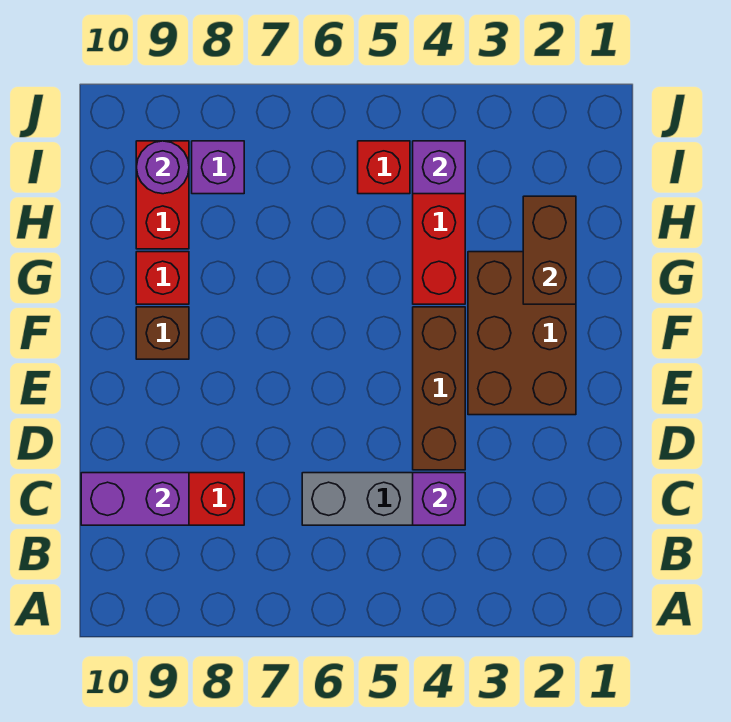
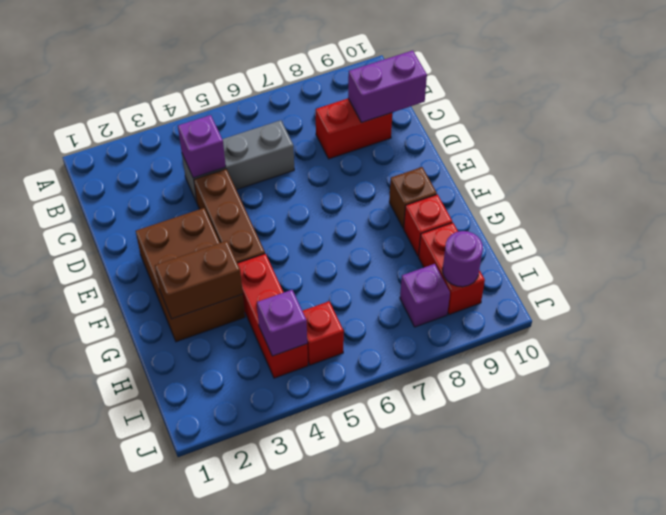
brown 1x2 brick [523,196,576,304] -> brown 1x2 brick turned to [155,241,243,319]

